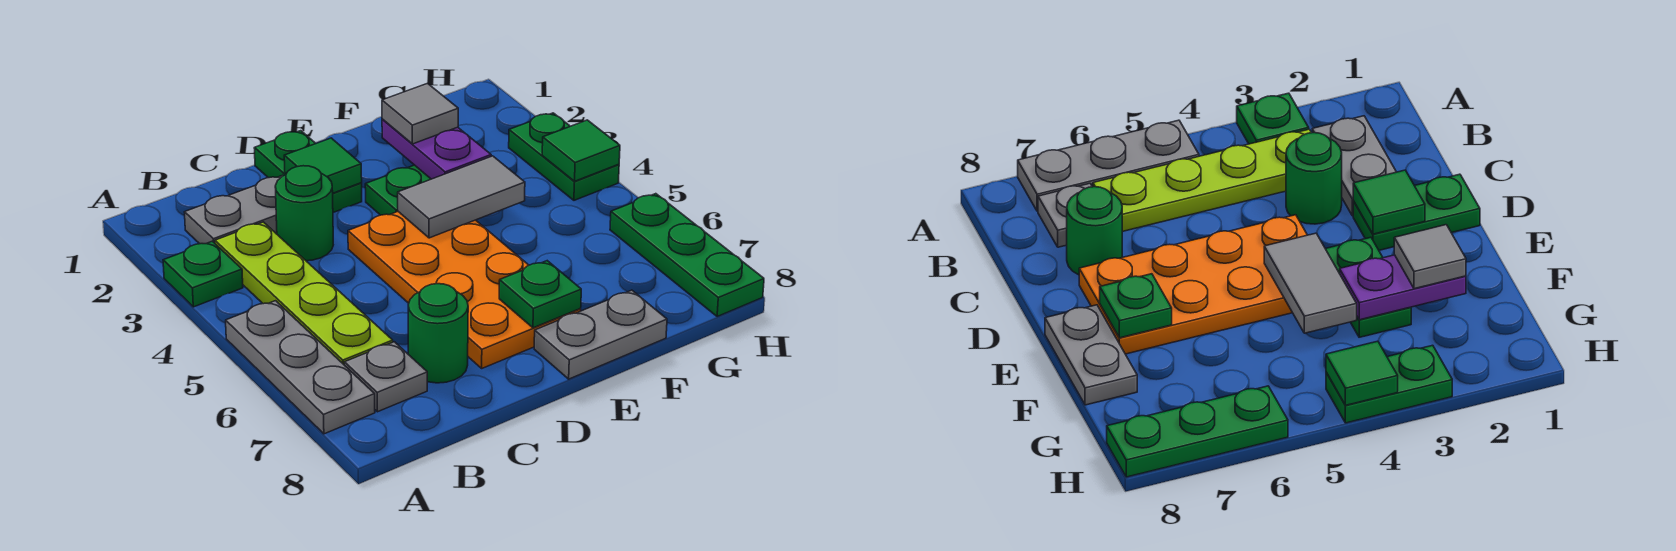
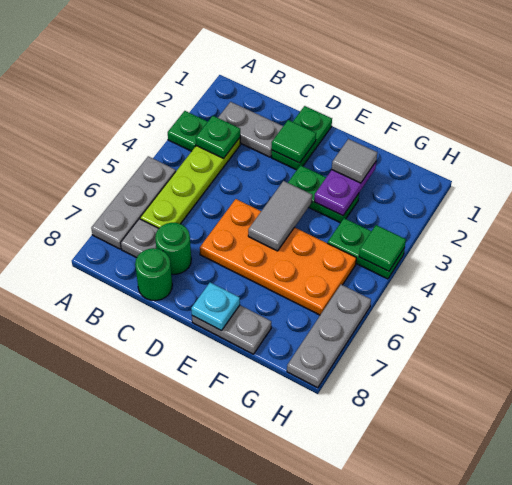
green 1x1 round brick [275,166,333,261] -> green 1x1 round brick moved to [135,248,172,301]
orange 2x4 plate [348,212,581,368] -> orange 2x4 plate turned to [200,199,356,315]
grey 1x2 tile [398,156,525,238] -> grey 1x2 tile turned to [248,181,312,251]
green 1x1 plate [499,261,581,328] -> green 1x1 plate moved to [196,116,240,158]
none -> cyan 1x1 plate [191,283,240,331]
green 1x2 plate [509,113,619,200] -> green 1x2 plate turned to [328,218,405,279]
green 1x3 plate [610,194,764,317] -> grey 1x3 plate [287,285,371,388]

